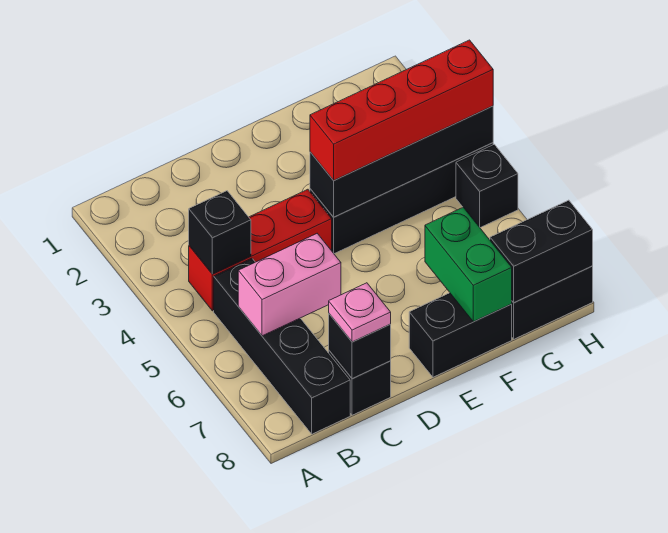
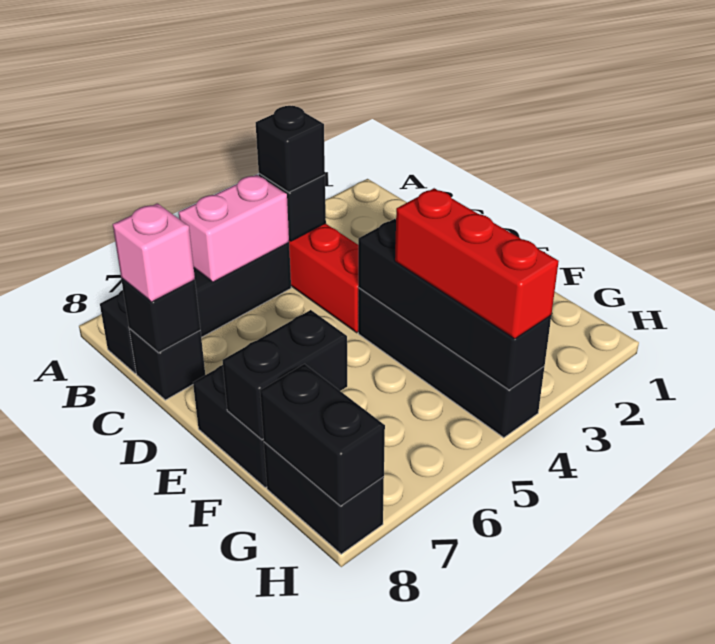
pink 1x2 brick [238,234,341,336] -> pink 1x2 brick turned to [178,175,289,282]
pink 1x1 plate [329,283,391,342] -> pink 1x1 brick [113,203,195,302]
red 1x4 brick [310,40,493,180] -> red 1x3 brick [395,188,559,339]
green 1x2 brick [425,208,512,322] -> black 1x2 brick [222,310,347,440]
black 1x1 brick [456,144,518,228] -> black 1x1 brick moved to [256,106,325,192]

